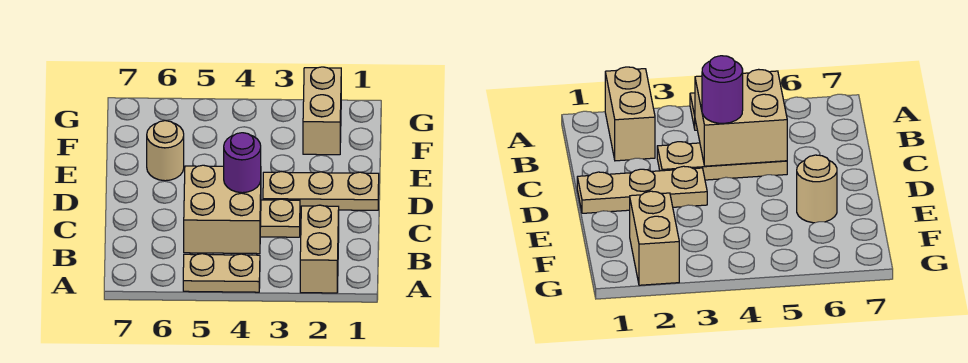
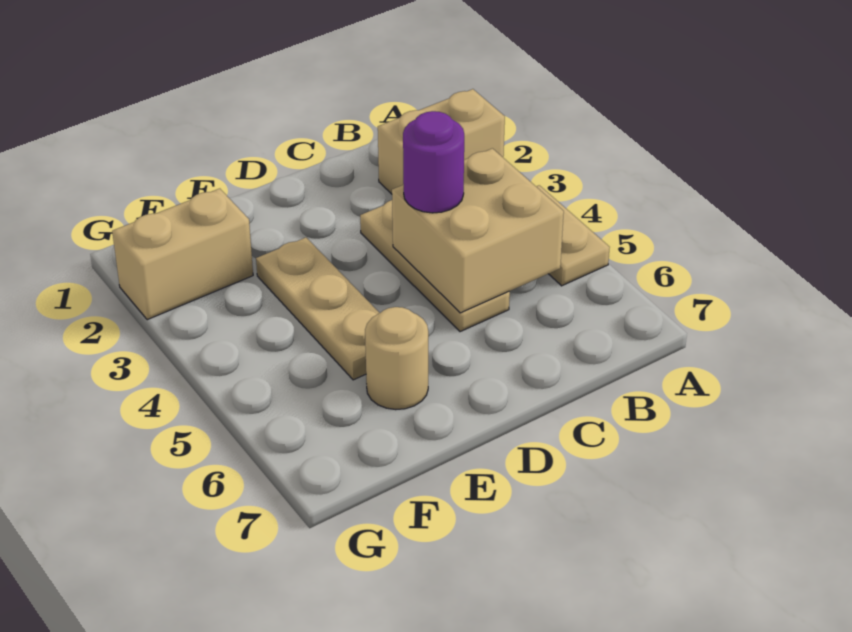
tan 1x3 plate [263,171,379,210] -> tan 1x3 plate moved to [256,238,379,380]

